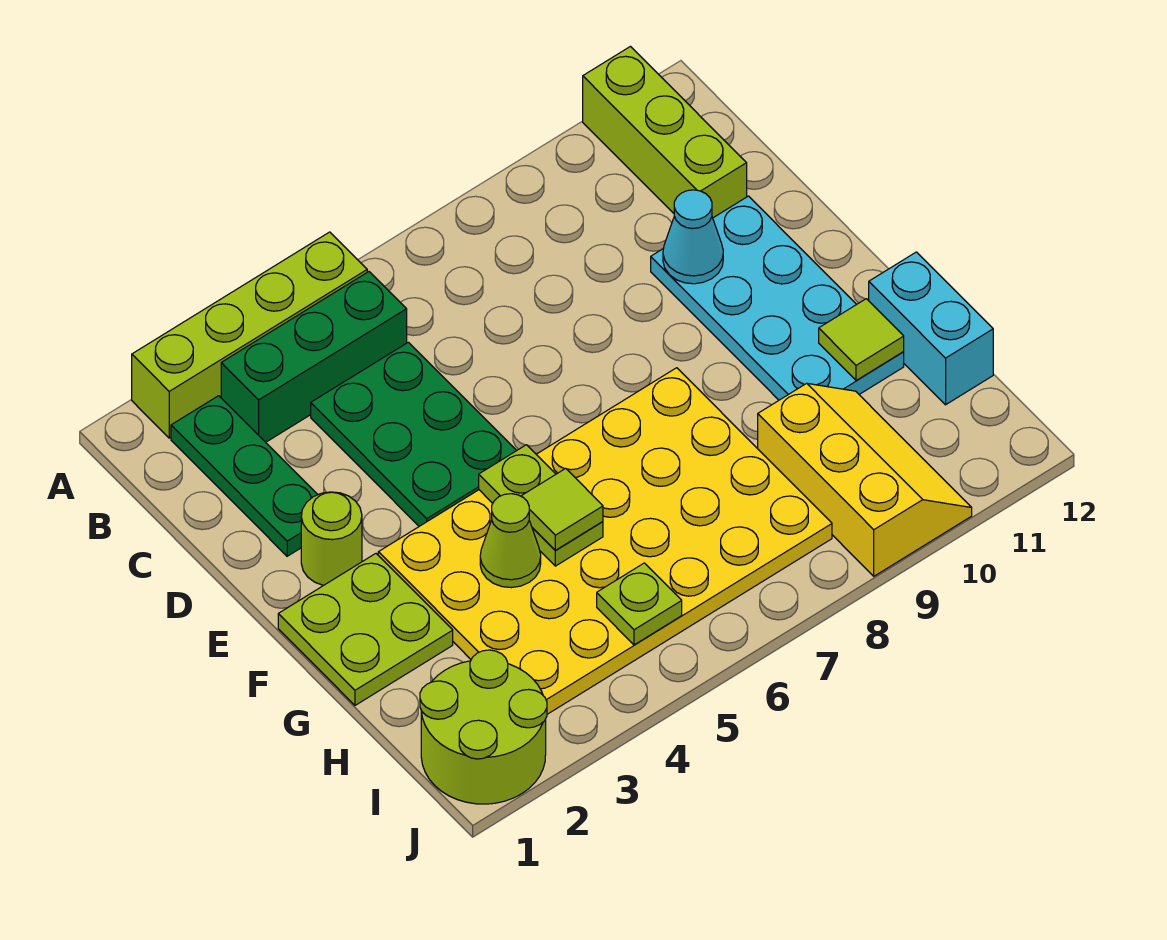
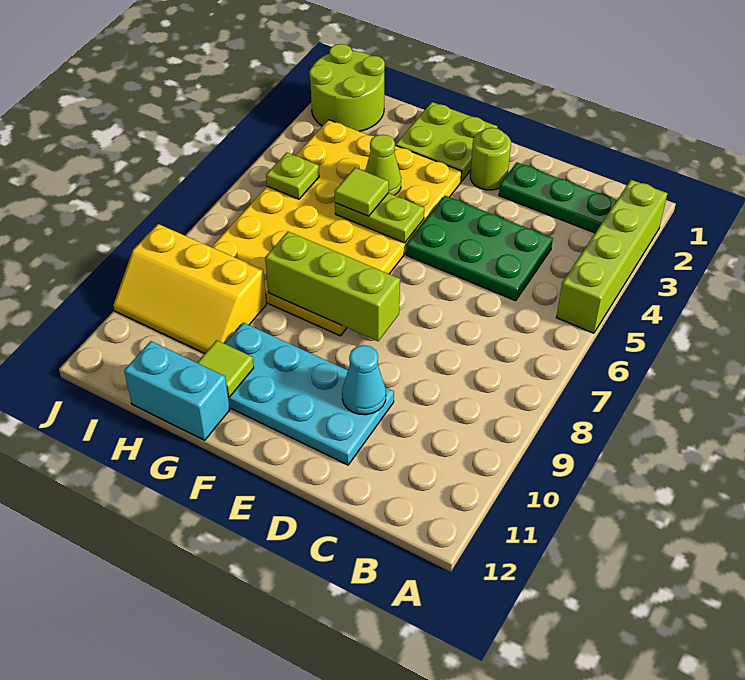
lime 1x3 brick [583,47,747,218] -> lime 1x3 brick moved to [265,231,400,341]
green 1x3 brick [221,272,407,442] -> none

